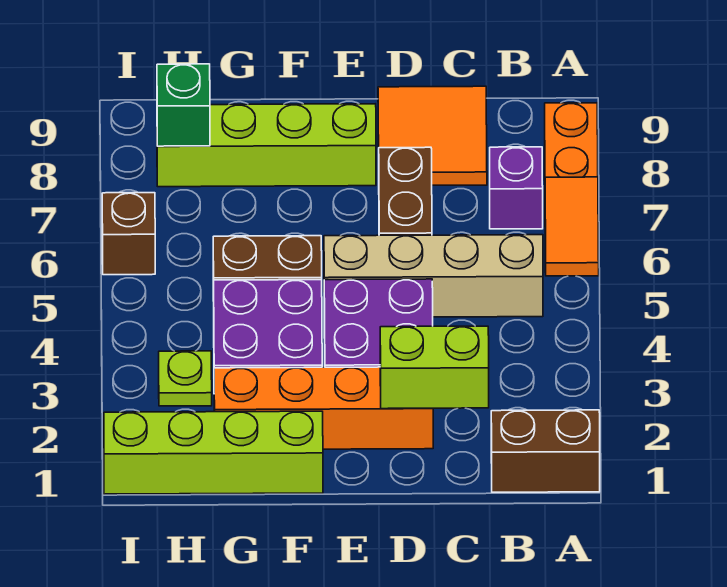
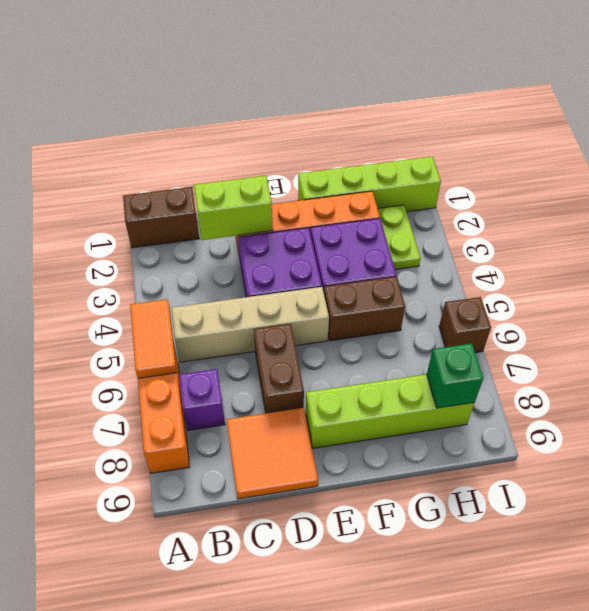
lime 1x1 plate [159,351,212,406] -> lime 1x2 plate [378,205,421,270]

